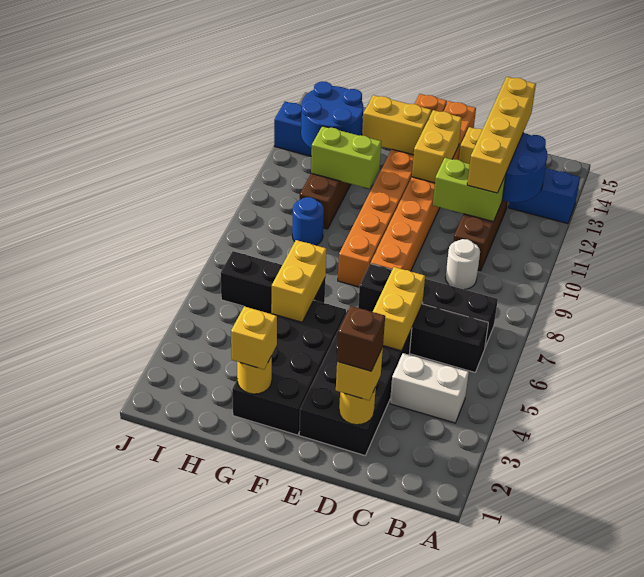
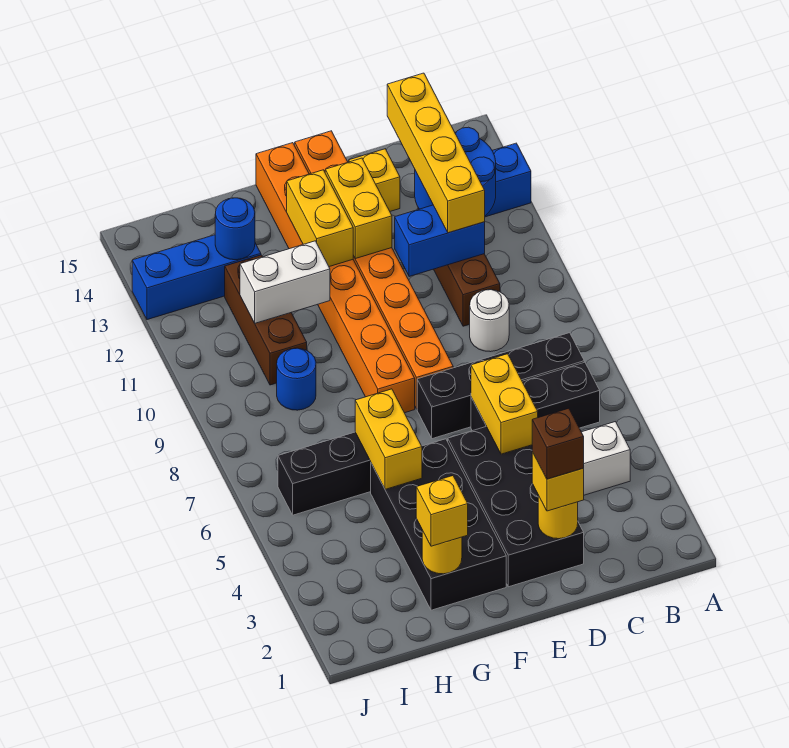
lime 1x2 brick [433,158,506,222] -> blue 1x2 brick [395,205,485,277]
yellow 1x2 brick [362,95,431,155] -> yellow 1x2 brick turned to [287,170,353,267]
lime 1x2 brick [311,126,381,189] -> white 1x2 brick [240,241,330,323]
blue 2x2 round brick [301,81,363,149] -> blue 1x1 round brick [215,198,255,260]

